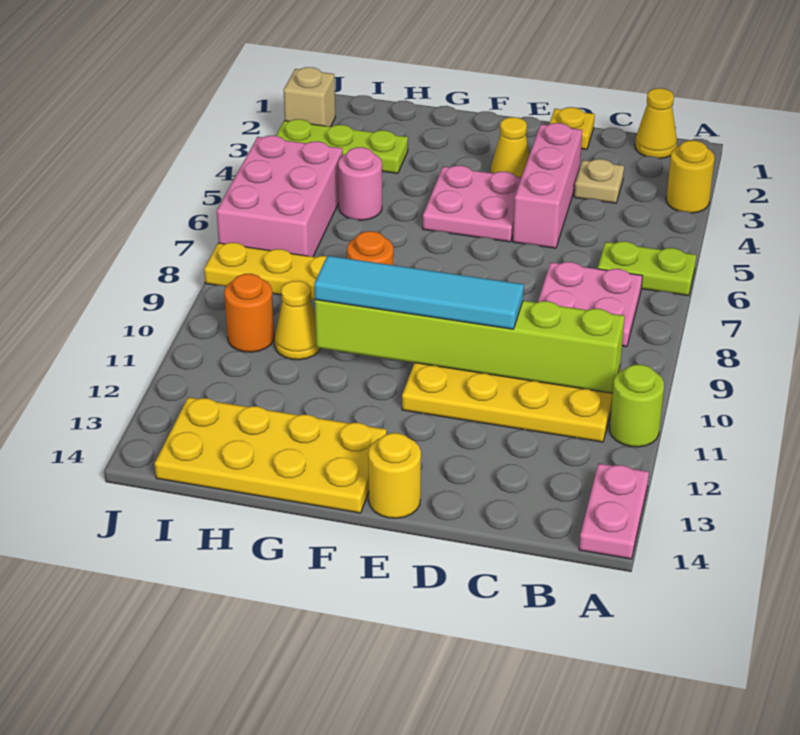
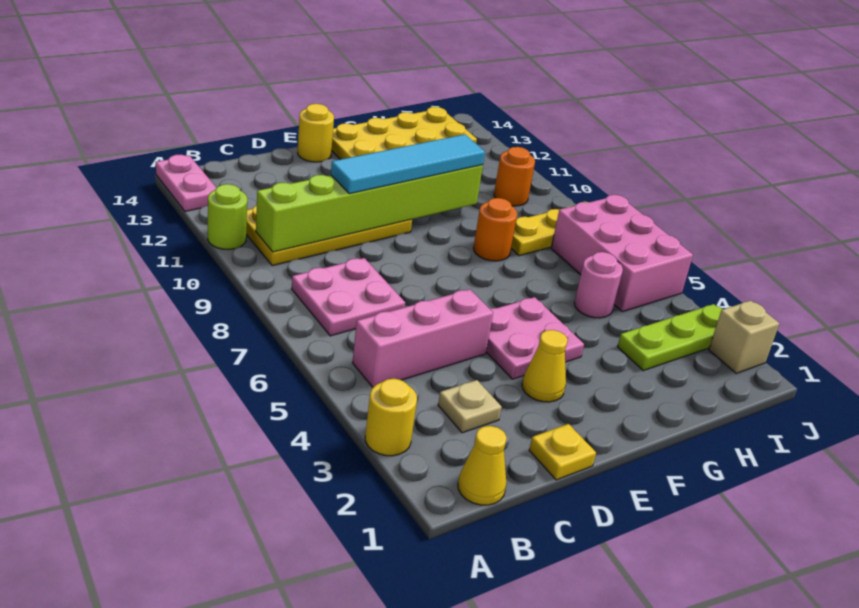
lime 1x2 plate [598,241,696,296] -> none
pink 1x3 brick [513,123,582,248] -> pink 1x3 brick turned to [353,289,493,387]
yellow 1x1 cone [274,281,321,360] -> none

